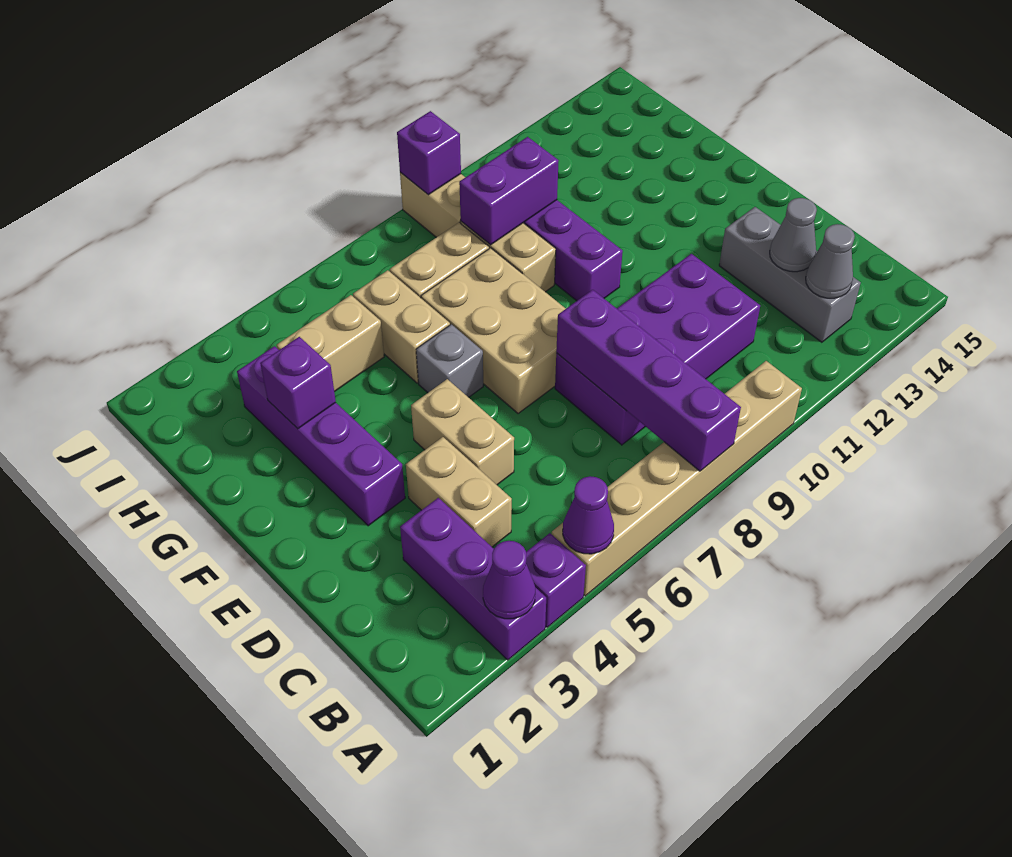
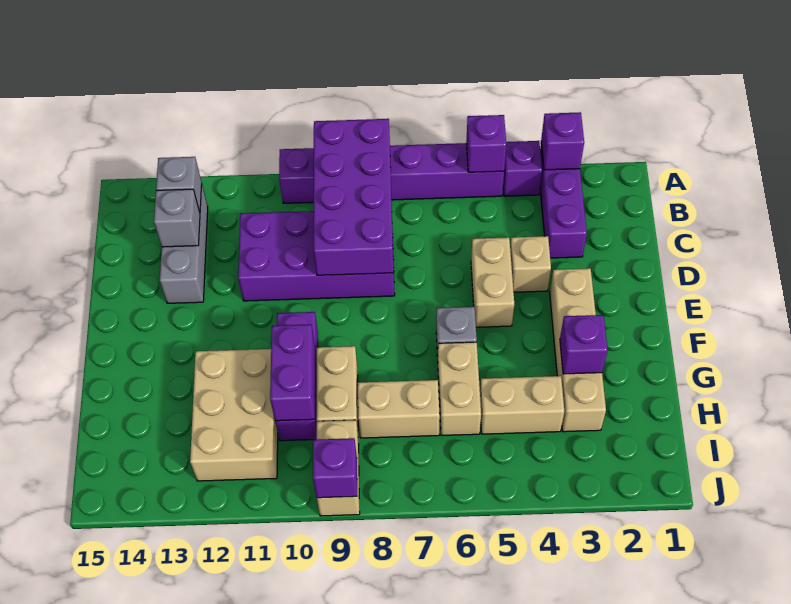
purple 1x1 cone [483,541,535,619] -> purple 1x1 brick [541,112,584,170]
tan 1x6 brick [552,361,802,596] -> purple 1x6 brick [279,143,504,203]
purple 1x1 cone [563,476,614,554] -> purple 1x1 brick [466,115,506,172]
purple 1x4 brick [556,290,741,471] -> purple 2x4 brick [314,119,394,275]
grey 1x1 cone [806,224,855,298] -> grey 1x1 brick [156,157,202,212]
tan 1x2 brick [406,437,512,547] -> tan 1x1 brick [510,236,551,292]
grey 1x1 cone [770,198,817,272] -> grey 1x1 brick [154,189,200,247]
purple 1x4 brick [237,346,405,526] -> tan 1x4 brick [550,268,606,432]
tan 2x3 brick [421,248,566,414] -> tan 2x3 brick moved to [190,349,278,481]
purple 1x2 brick [459,137,559,245] -> purple 1x2 brick turned to [270,324,315,421]

